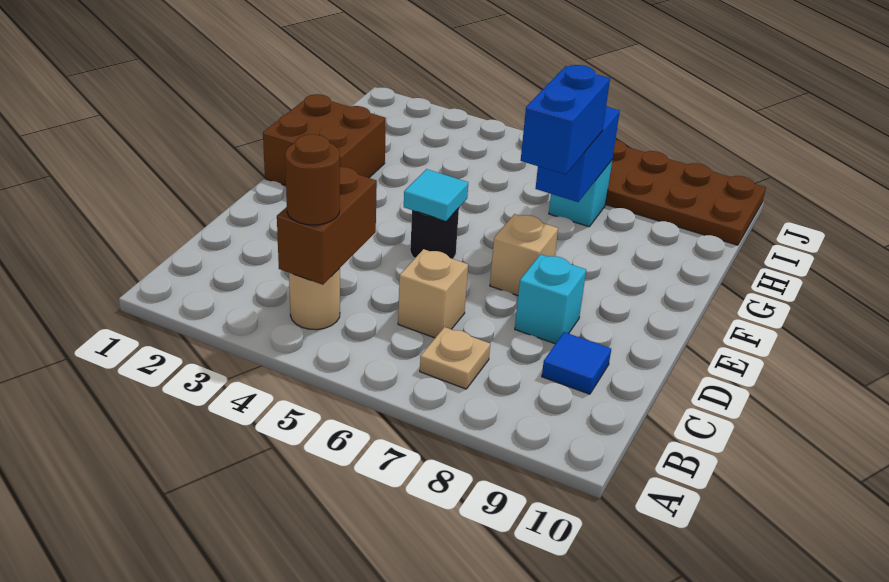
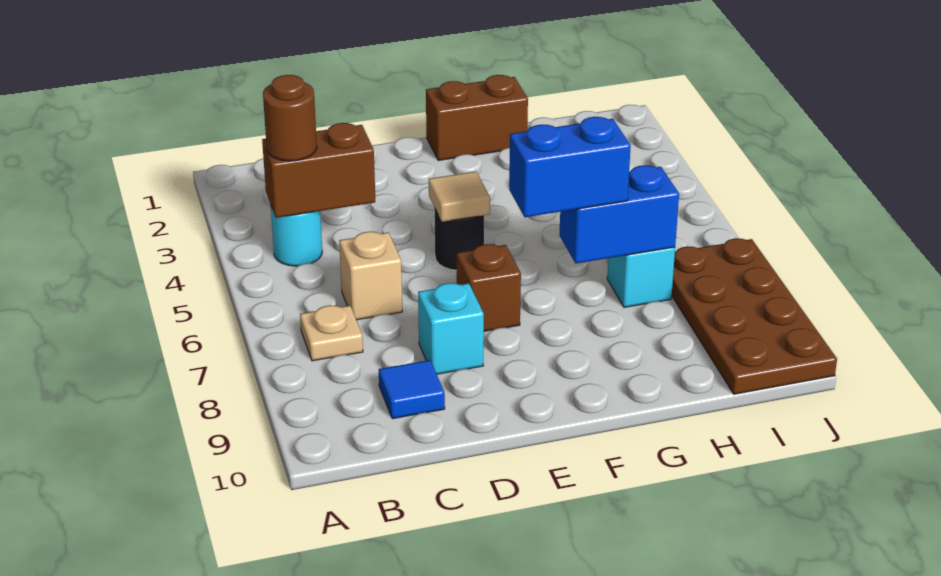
tan 1x1 round brick [289,268,340,330] -> cyan 1x1 round brick [271,207,322,266]
cyan 1x1 tile [404,169,468,221] -> tan 1x1 tile [429,172,490,222]
tan 1x1 brick [490,214,558,296] -> brown 1x1 brick [457,244,521,331]
brown 2x2 brick [263,94,386,186] -> brown 1x2 brick [426,75,528,160]

